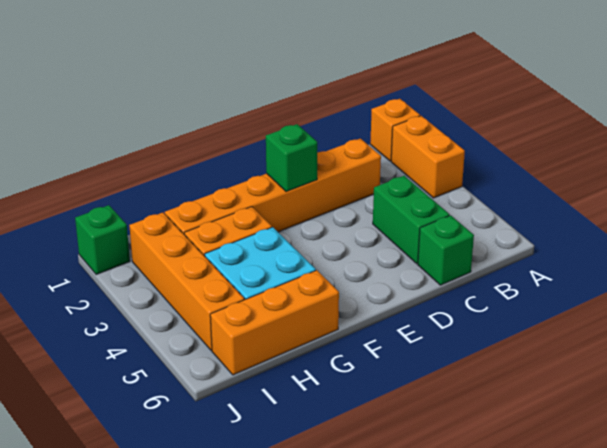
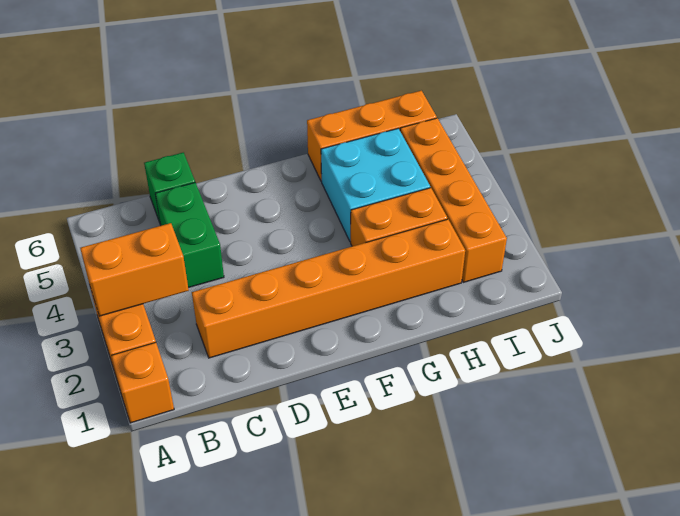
none -> orange 1x2 brick [80,223,189,316]
green 1x1 brick [266,124,317,192] -> none
green 1x1 brick [75,205,130,275] -> none

